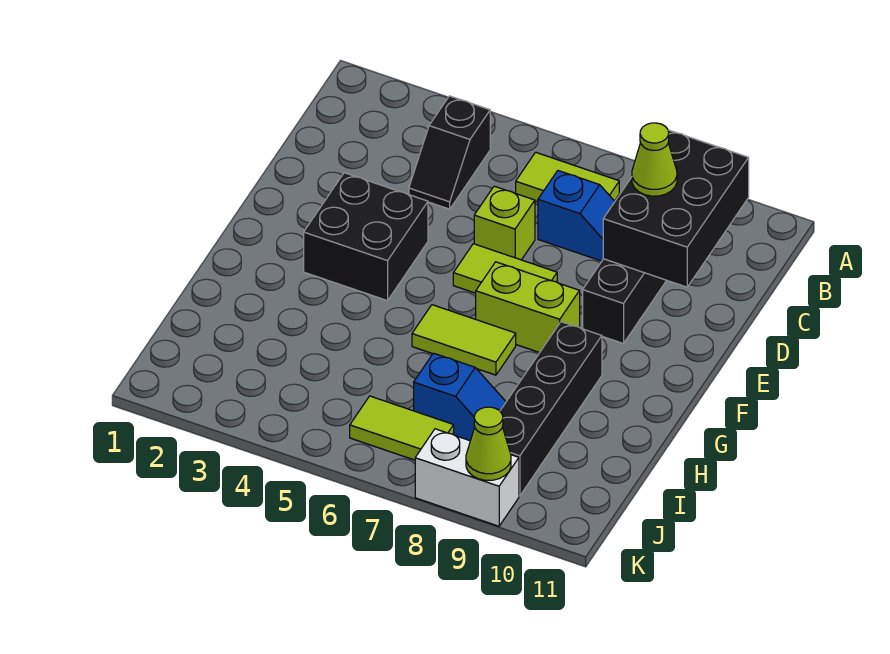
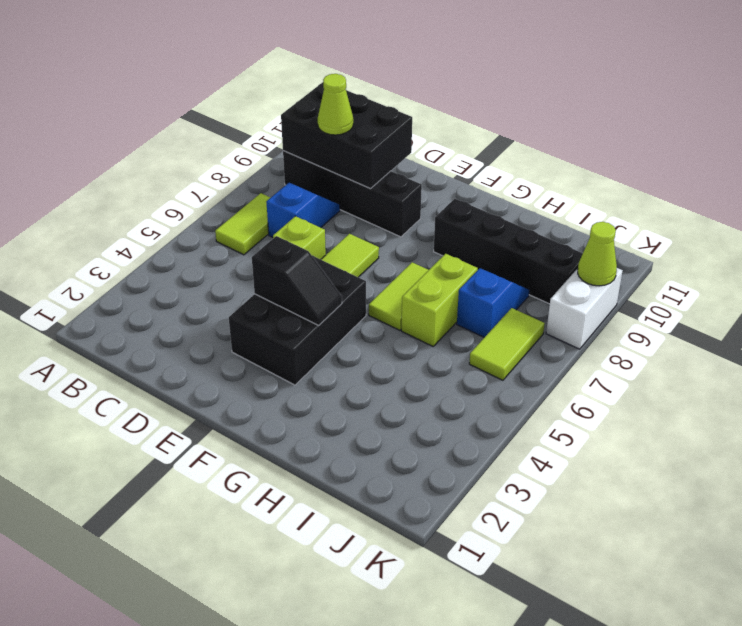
black 1x2 slope [409,96,490,209] -> black 1x2 slope moved to [252,236,342,325]
black 2x2 brick [304,173,428,301] -> black 2x3 brick [229,255,366,385]
lime 1x2 brick [476,262,580,353] -> lime 1x2 brick moved to [401,254,478,346]

